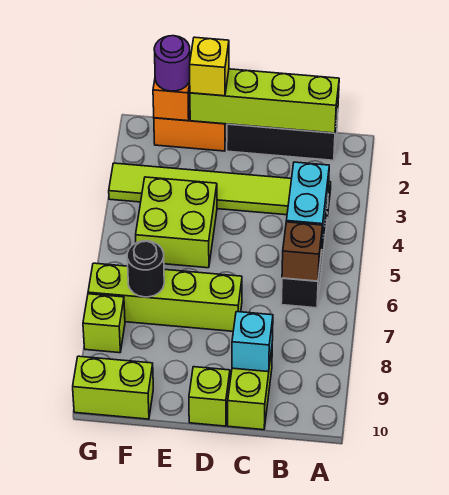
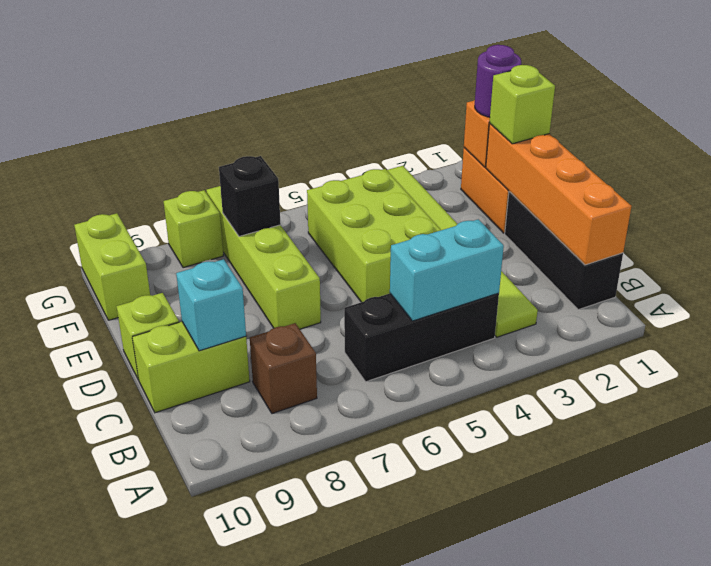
lime 1x4 brick [190,69,339,133] -> orange 1x4 brick [486,124,632,265]
brown 1x1 brick [282,222,323,281] -> brown 1x1 brick moved to [250,323,317,414]
yellow 1x1 brick [190,37,229,96] -> lime 1x1 brick [489,65,555,144]
lime 2x2 brick [136,177,217,268] -> lime 2x3 brick [307,169,441,302]
black 1x1 round brick [127,241,164,297] -> black 1x1 brick [219,156,281,236]

